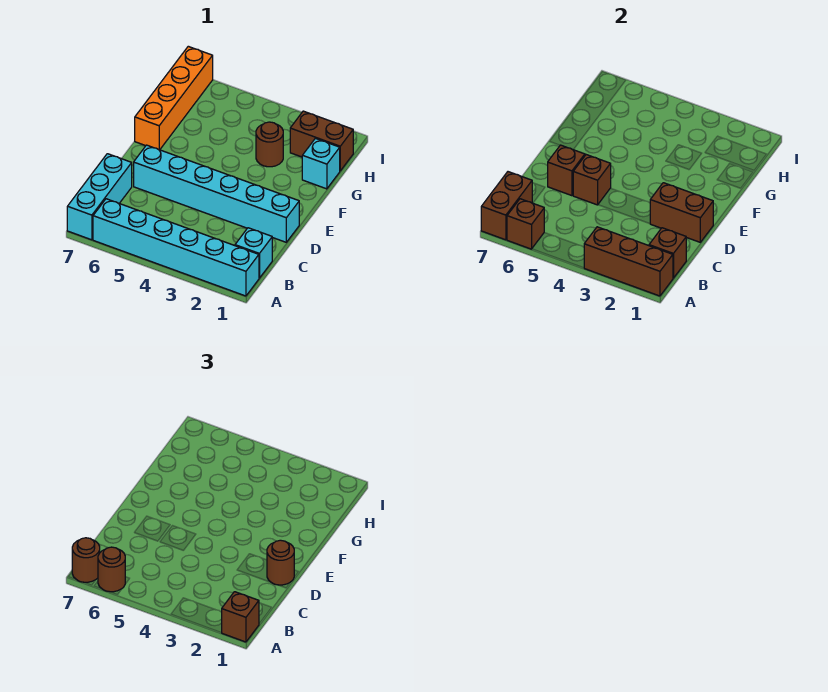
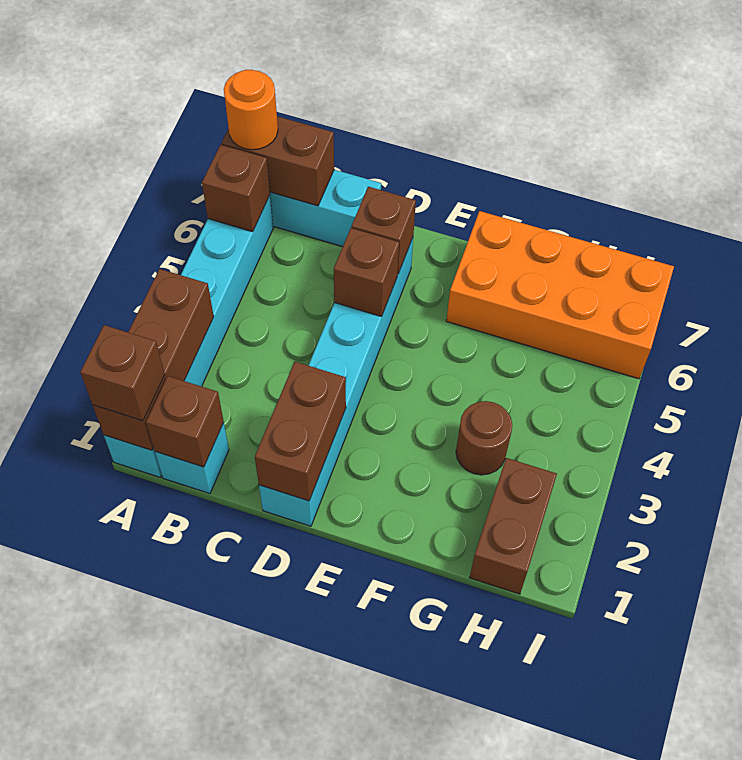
brown 1x1 round brick [98,547,125,592] -> none
brown 1x1 round brick [72,538,100,582] -> orange 1x1 round brick [224,70,278,150]
brown 1x1 round brick [267,540,294,585] -> none
orange 1x4 brick [135,46,213,150] -> orange 2x4 brick [446,211,674,379]
cyan 1x1 brick [302,138,340,189] -> none

